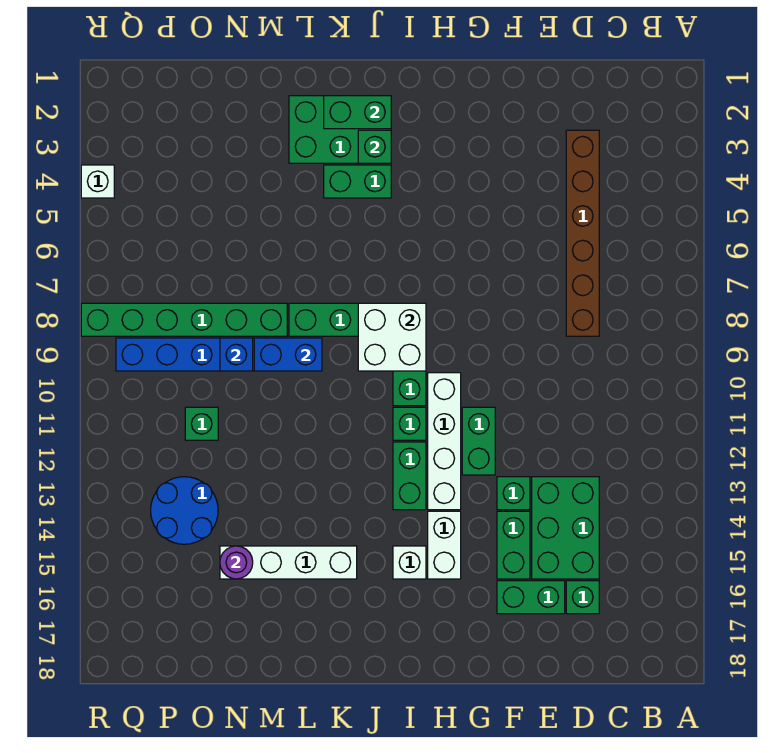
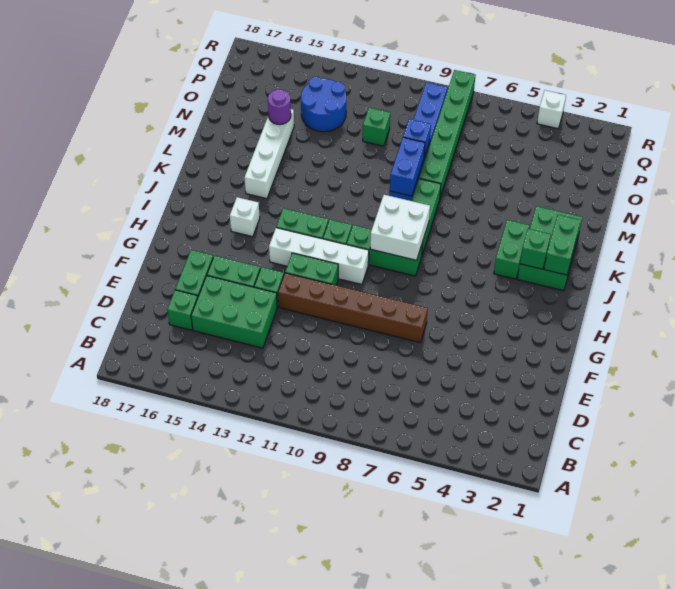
brown 1x6 brick [566,130,599,336] -> brown 1x6 brick moved to [278,273,428,343]
white 1x2 brick [428,511,461,579] -> none

